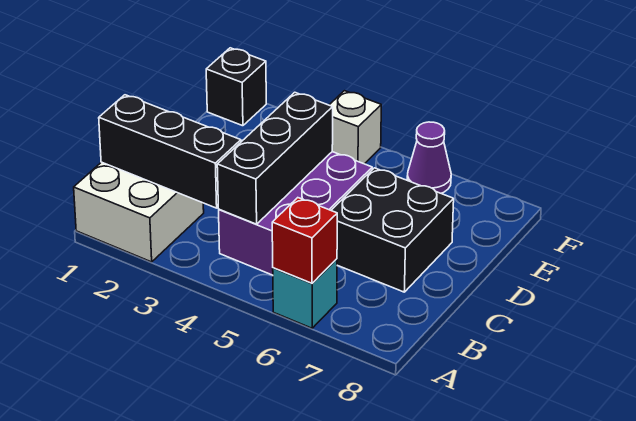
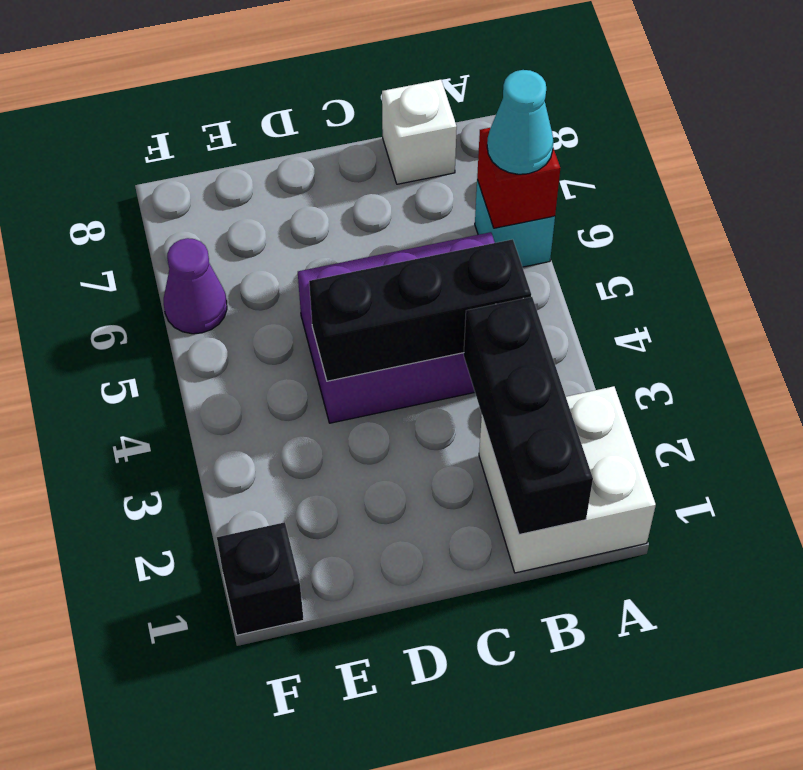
none -> cyan 1x1 cone [487,70,554,174]
black 2x2 brick [331,168,454,292] -> none
white 1x1 brick [330,91,381,164] -> white 1x1 brick moved to [382,80,457,184]

